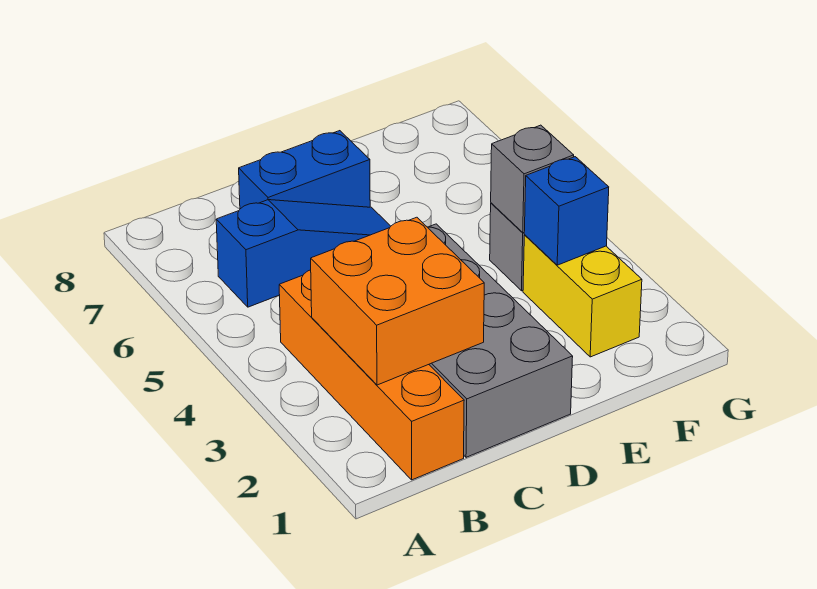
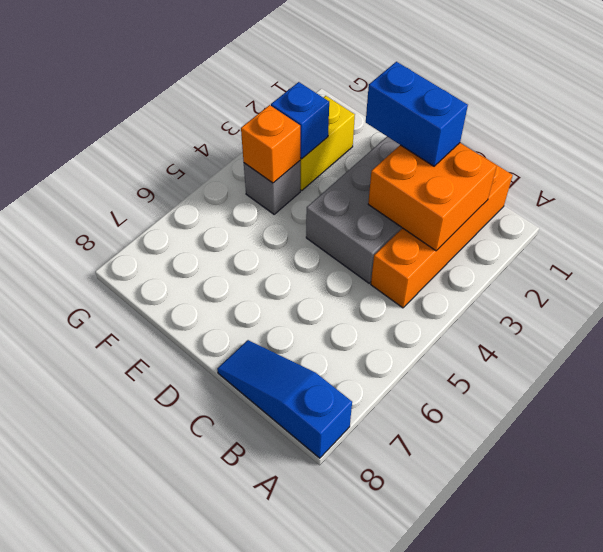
blue 1x3 slope [216,200,391,307] -> blue 1x3 slope moved to [217,340,352,458]
blue 1x2 brick [239,131,370,209] -> blue 1x2 brick moved to [366,62,468,166]
grey 1x1 brick [491,125,574,233] -> orange 1x1 brick [241,105,300,183]

